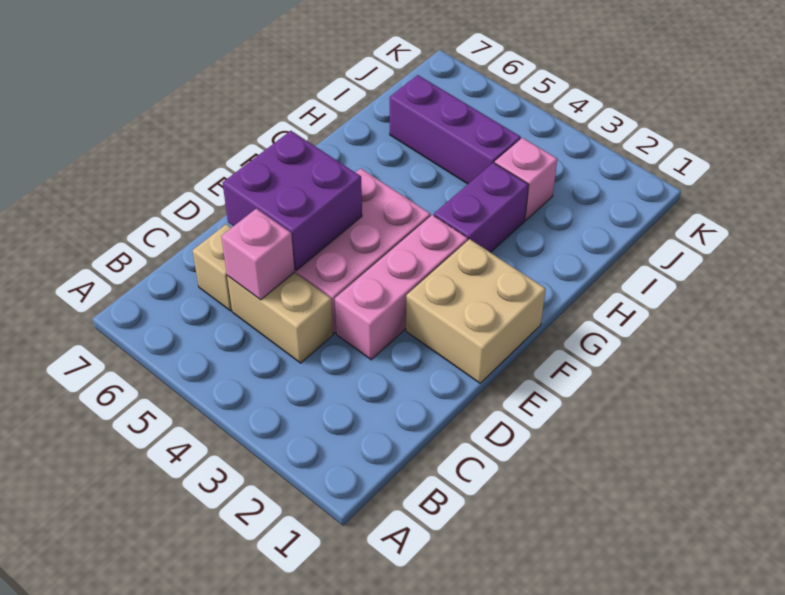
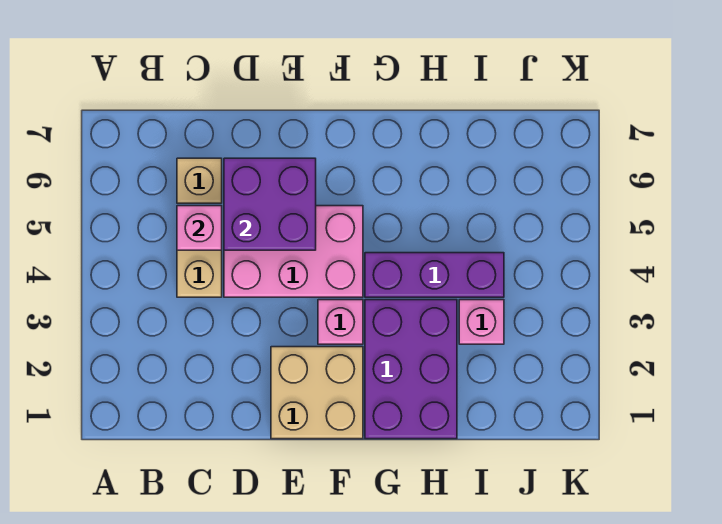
pink 1x3 brick [335,215,468,360] -> pink 1x1 brick [318,300,363,344]
purple 1x2 brick [434,163,529,252] -> purple 2x3 brick [365,300,457,439]
purple 1x3 brick [390,75,521,184] -> purple 1x3 brick turned to [365,253,504,297]

